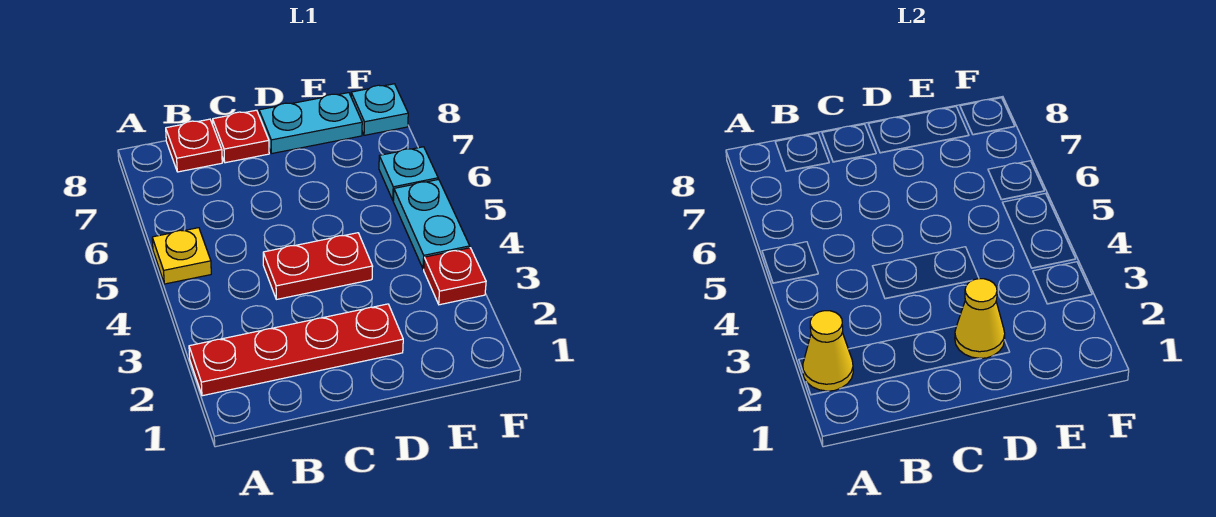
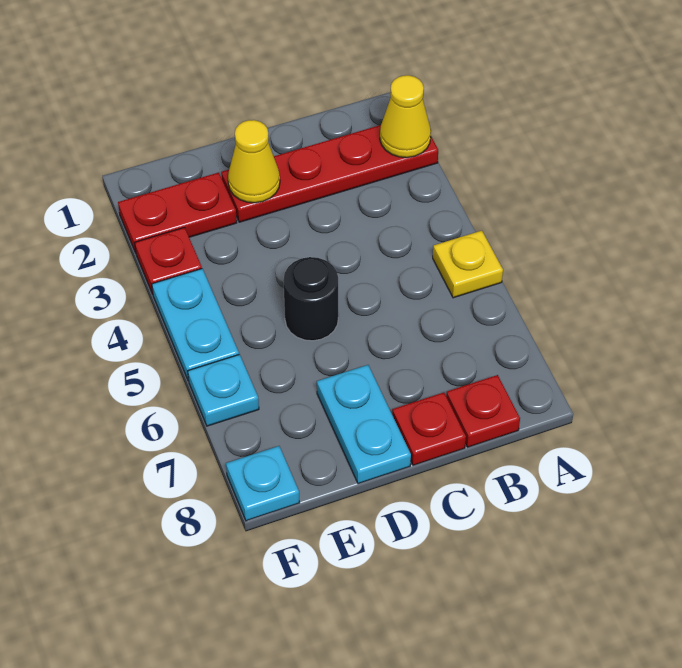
red 1x2 plate [263,233,373,299] -> red 1x2 plate moved to [118,173,237,253]
none -> black 1x1 round brick [283,257,338,341]
cyan 1x2 plate [259,93,362,153] -> cyan 1x2 plate turned to [317,365,411,484]

